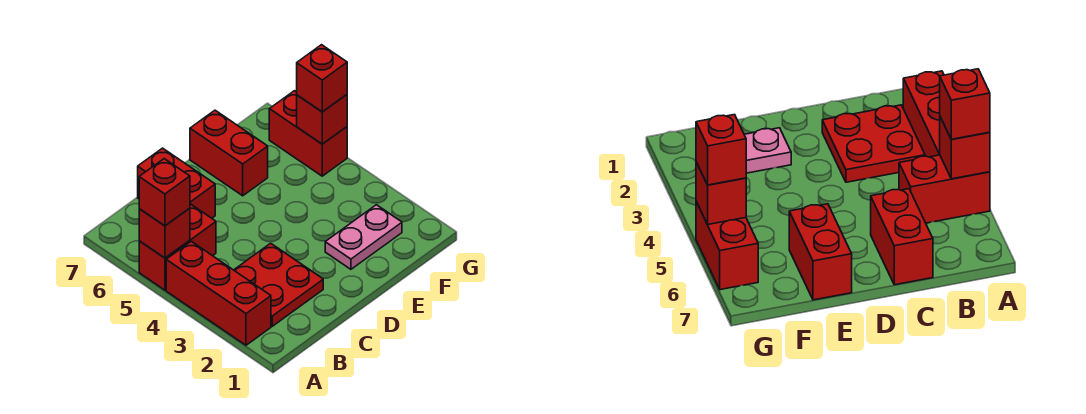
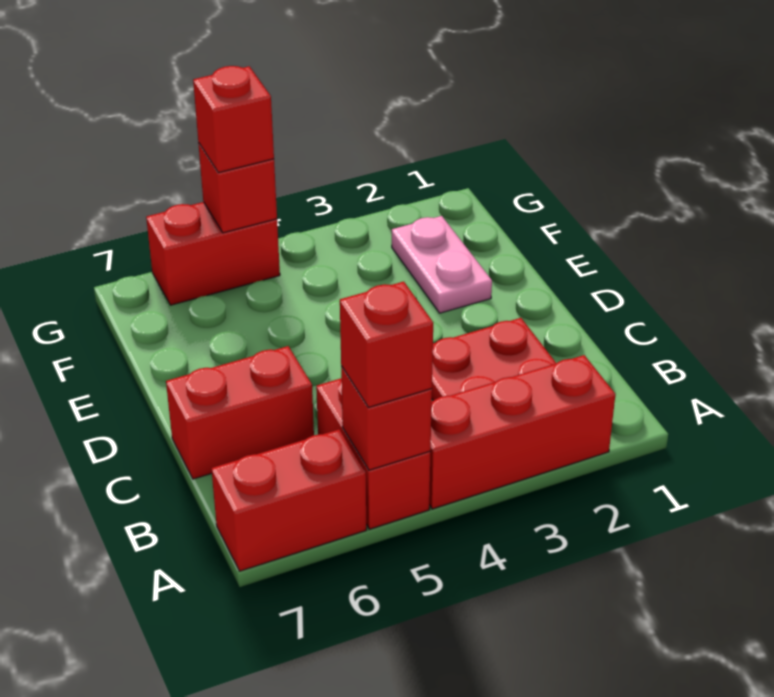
red 1x2 brick [190,110,268,196] -> red 1x2 brick moved to [211,429,366,571]

